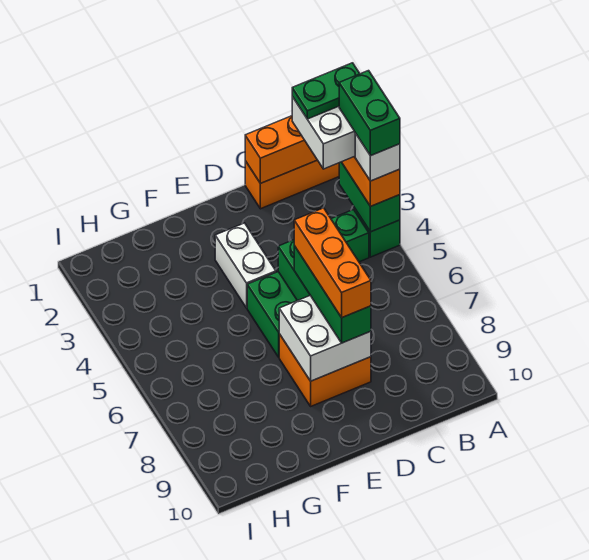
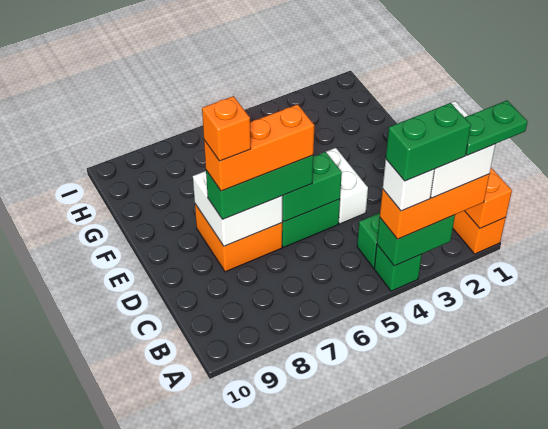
green 1x2 plate [292,63,360,119] -> green 1x2 plate turned to [464,101,528,155]
none -> orange 1x1 brick [202,96,251,161]
white 1x2 brick [215,223,276,308] -> white 1x2 brick turned to [326,148,368,224]

